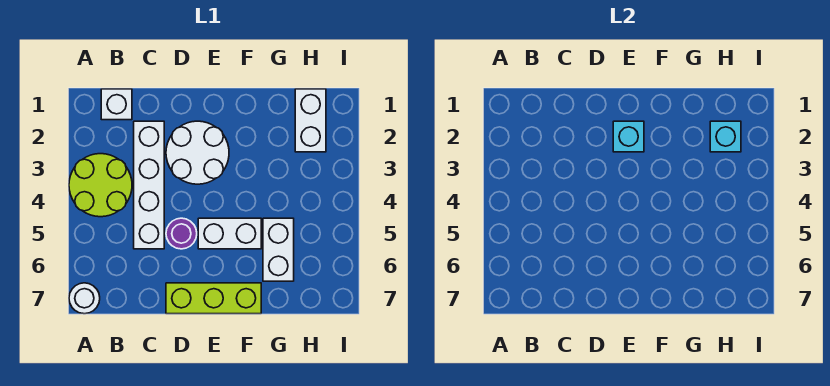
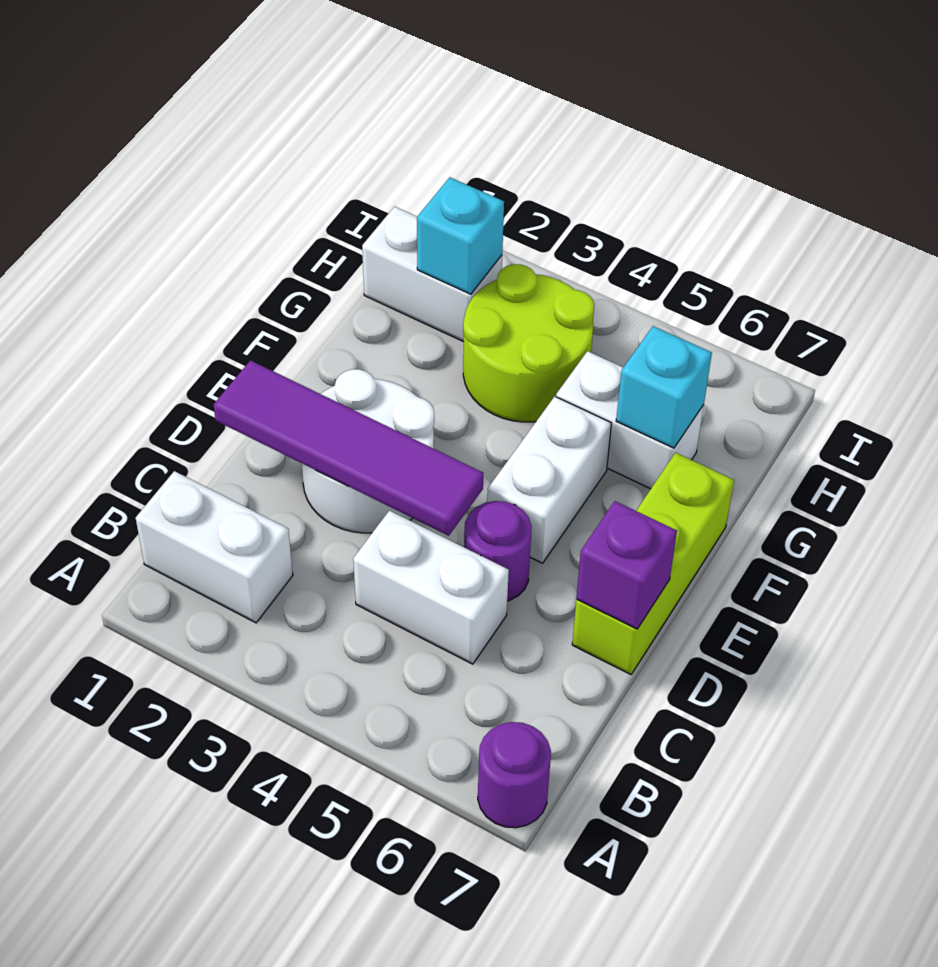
lime 2x2 round brick [69,154,132,217] -> lime 2x2 round brick moved to [463,264,594,422]
white 1x1 round brick [69,283,100,314] -> purple 1x1 round brick [478,722,551,828]
white 1x1 brick [101,89,132,120] -> white 1x2 brick [136,471,293,623]
white 1x4 brick [134,121,164,249] -> white 1x2 brick [353,511,509,664]
none -> purple 1x4 tile [214,360,484,536]
none -> purple 1x1 brick [576,501,677,629]
cyan 1x1 brick [613,121,644,152] -> cyan 1x1 brick moved to [616,326,712,448]

